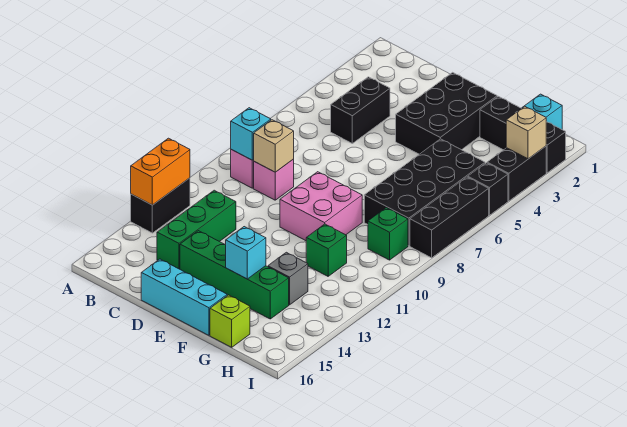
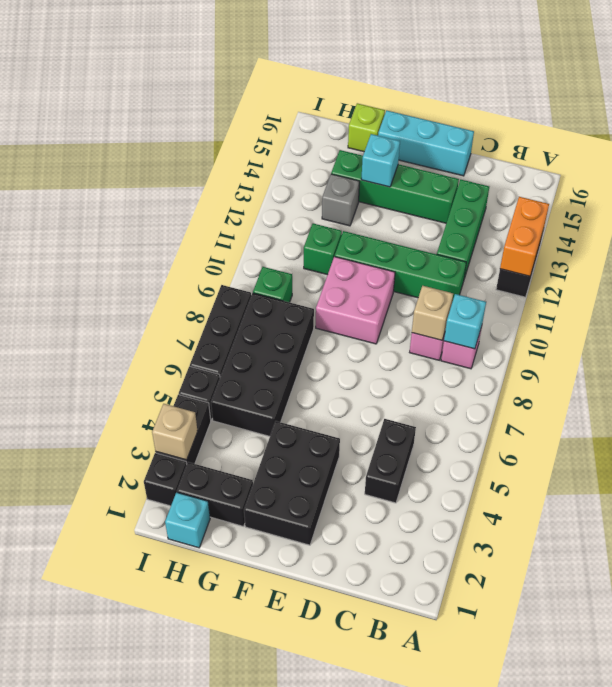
none -> green 1x4 brick [335,231,466,302]

